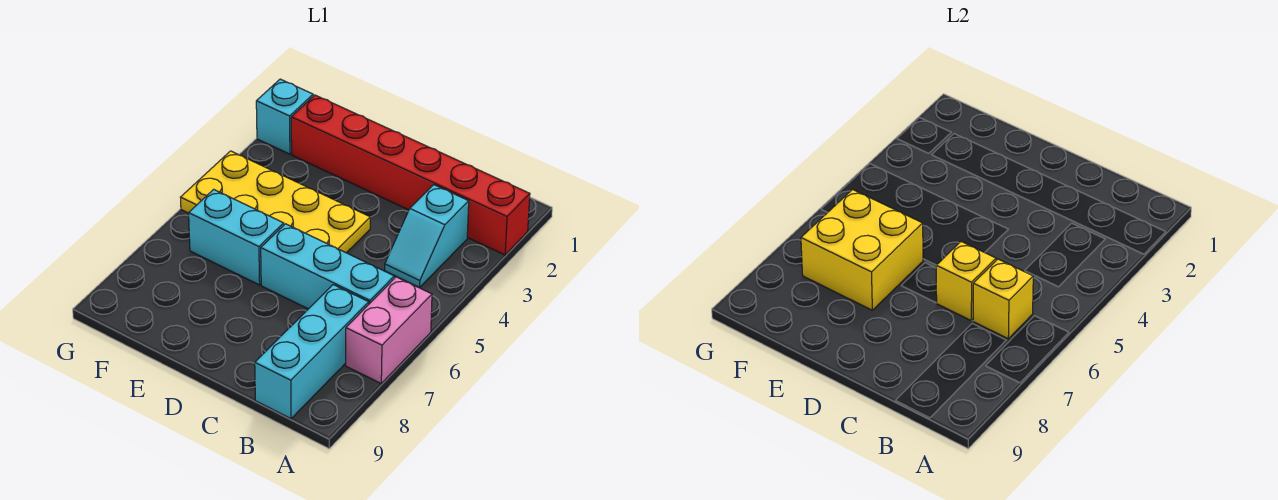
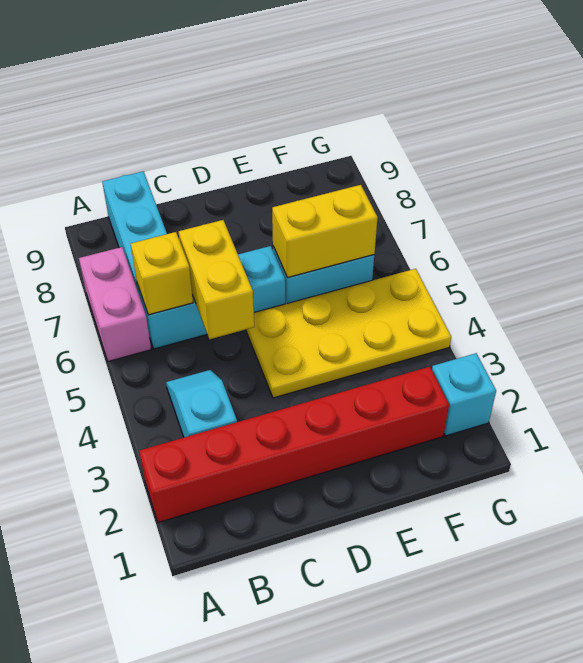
yellow 1x1 brick [936,242,996,320] -> yellow 1x2 brick [179,220,254,339]
yellow 2x2 brick [801,189,923,310] -> yellow 1x2 brick [272,185,378,278]

